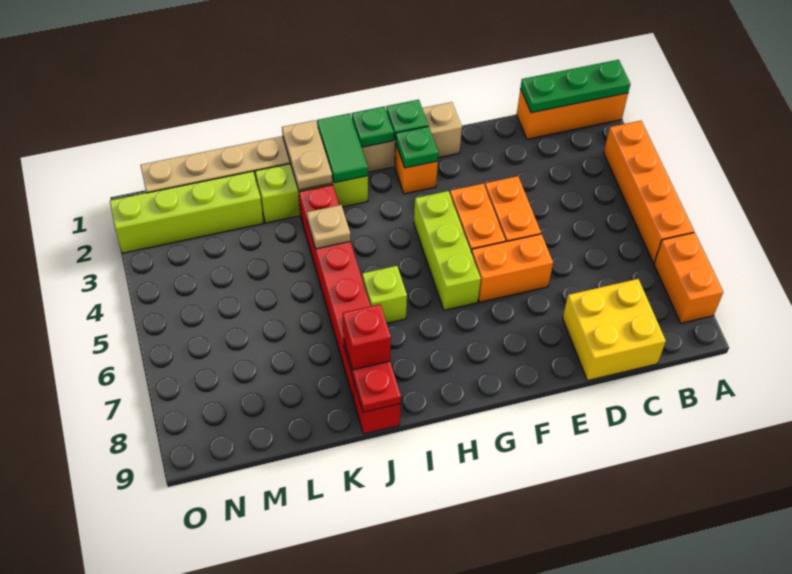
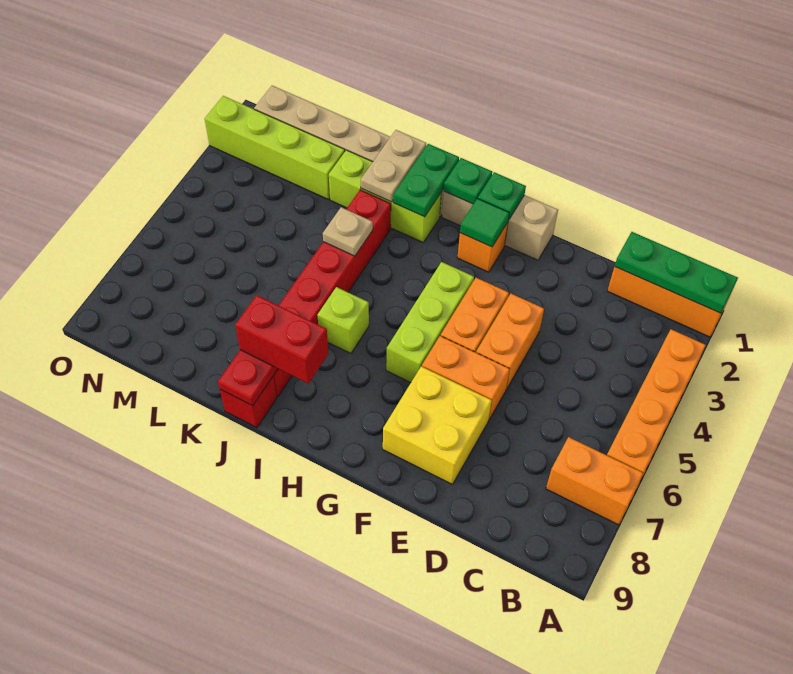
orange 1x2 brick [654,233,723,323] -> orange 1x2 brick turned to [546,437,643,525]
yellow 2x2 brick [563,279,666,381] -> yellow 2x2 brick moved to [383,366,492,484]
green 1x1 plate [395,126,438,168] -> green 1x1 tile [460,198,509,247]
green 1x2 tile [317,113,368,183] -> green 1x2 plate [393,144,459,217]
red 1x1 brick [343,305,391,370] -> red 1x2 brick [235,295,328,384]

